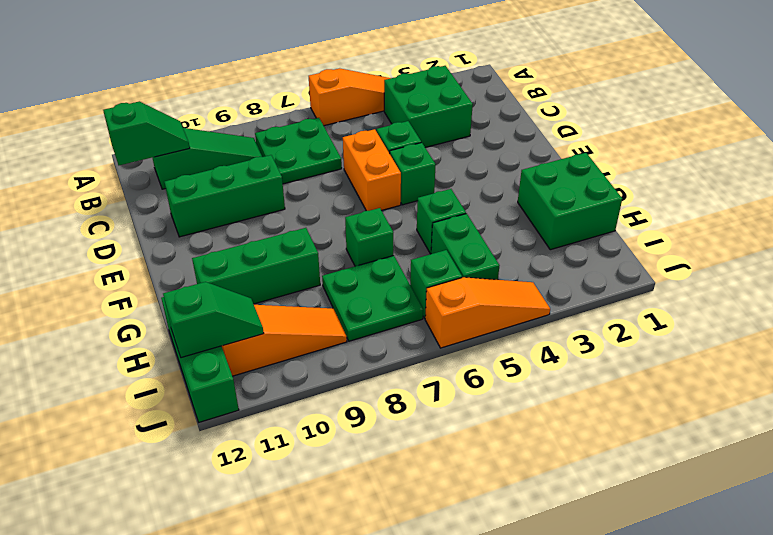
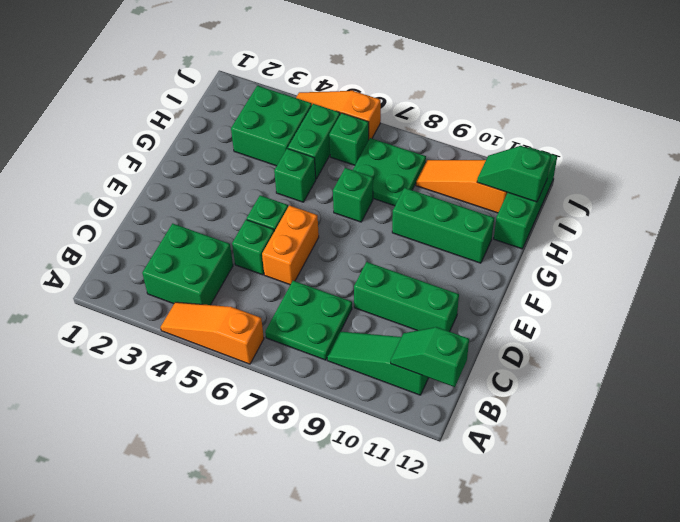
green 2x2 brick [518,153,622,250] -> green 2x2 brick moved to [231,86,312,166]

